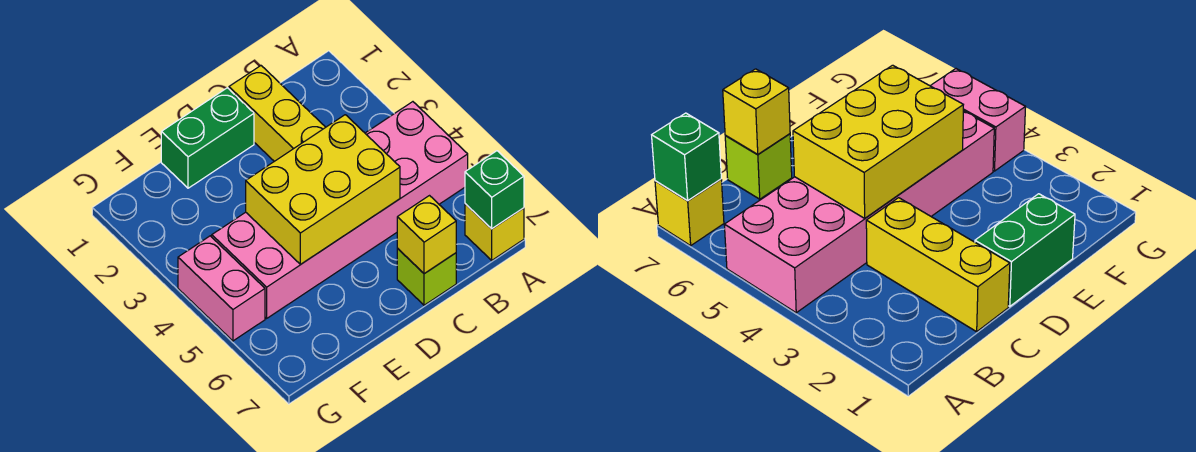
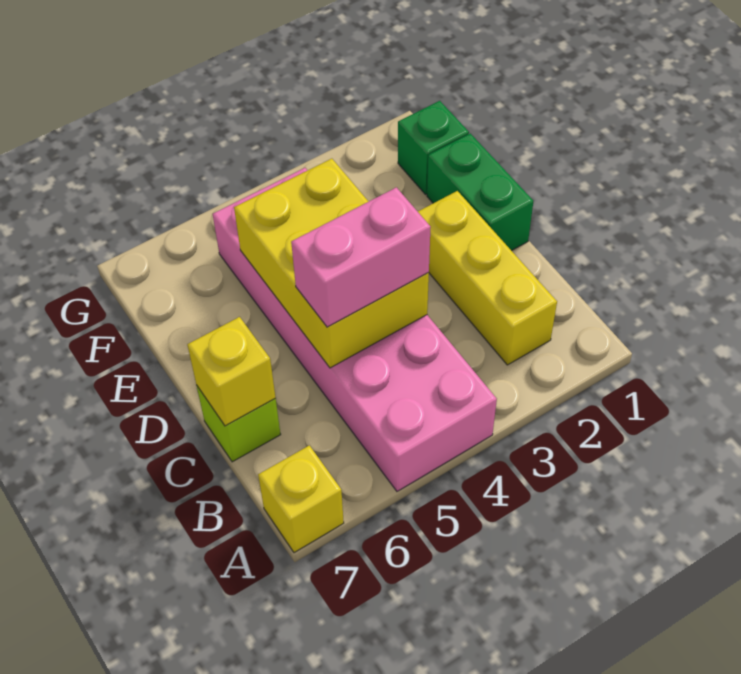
green 1x1 brick [465,151,524,229] -> green 1x1 brick moved to [398,101,469,194]
yellow 1x3 brick [229,66,326,161] -> yellow 1x3 brick turned to [418,191,557,365]
pink 1x2 brick [178,236,265,341] -> pink 1x2 brick moved to [291,187,431,327]

